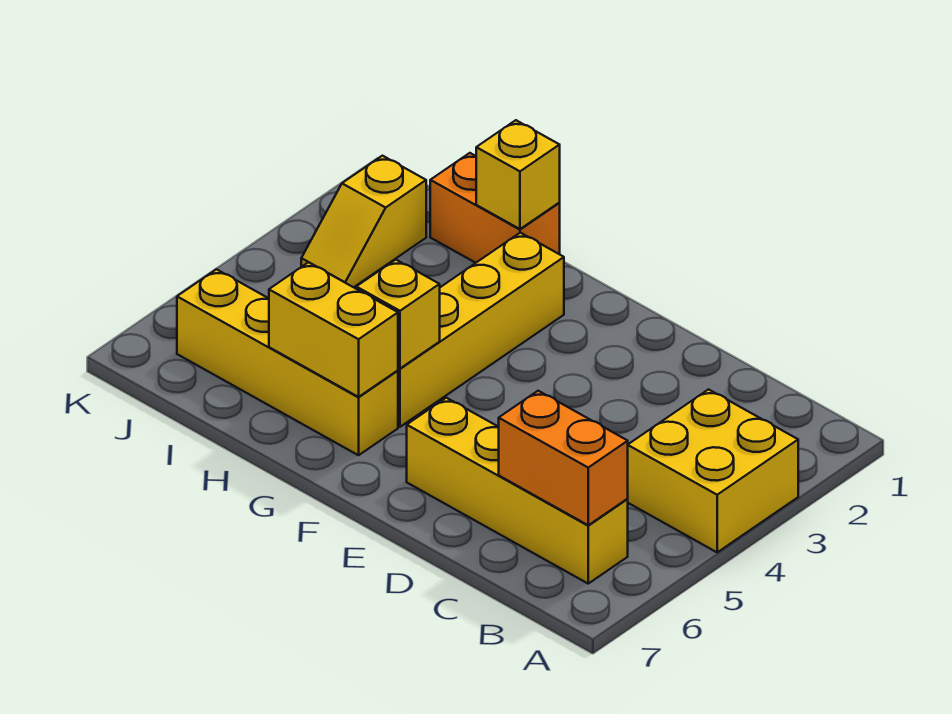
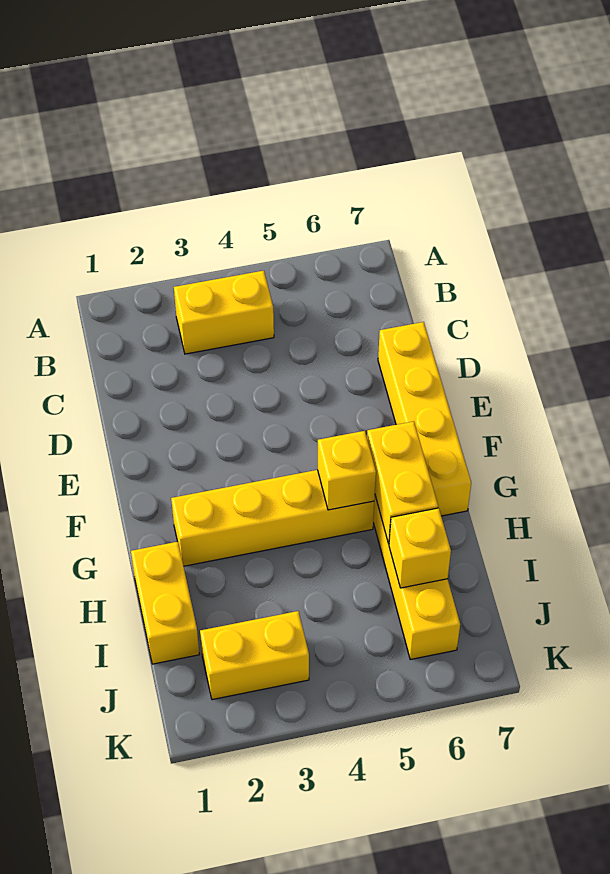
yellow 2x2 brick [628,389,798,552] -> yellow 1x2 brick [174,271,274,354]
yellow 1x4 brick [407,398,628,584] -> yellow 1x4 brick moved to [378,322,471,516]
orange 1x2 brick [499,391,628,525] -> none
orange 1x2 brick [430,153,560,263] -> yellow 1x2 brick [131,542,199,664]
yellow 1x1 brick [476,120,560,229] -> yellow 1x1 brick moved to [389,508,451,588]
yellow 1x2 slope [301,156,426,287] -> yellow 1x2 brick [200,611,309,700]

